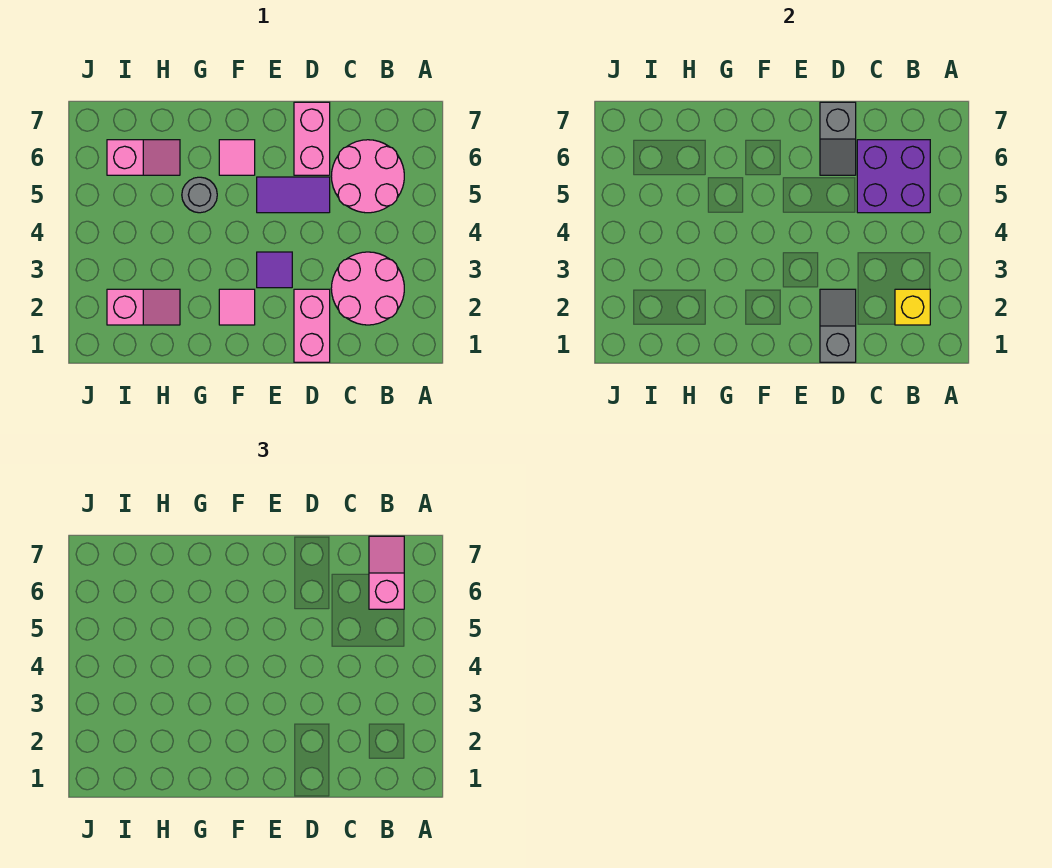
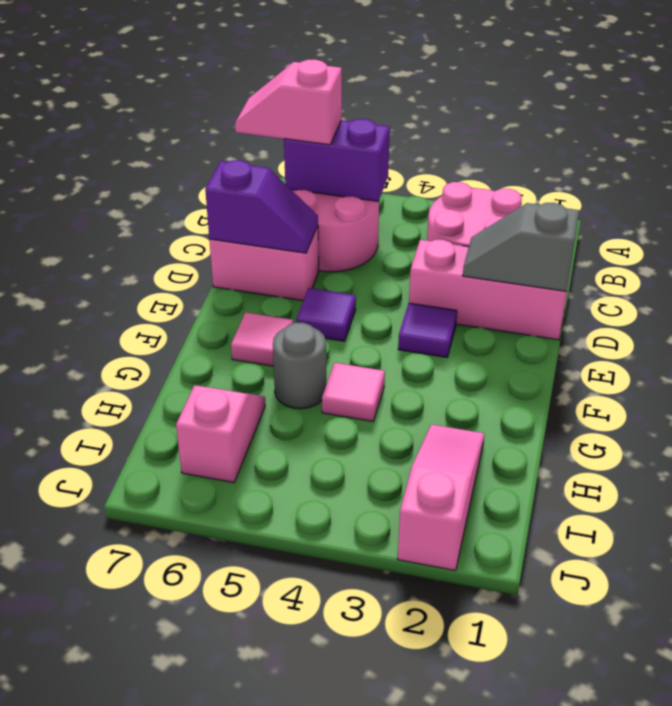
yellow 1x1 brick [895,289,930,325] -> none
purple 2x2 brick [857,140,930,213] -> purple 1x2 brick [284,119,390,202]
pink 1x2 brick [294,289,330,362] -> pink 1x3 brick [409,240,571,340]
purple 1x2 tile [257,177,330,213] -> purple 1x1 tile [296,288,356,341]
grey 1x2 slope [820,102,856,175] -> purple 1x2 slope [205,160,318,253]
pink 1x1 tile [219,289,255,325] -> pink 1x1 tile moved to [322,363,385,421]
pink 1x2 slope [107,289,180,325] -> pink 1x3 slope [398,424,484,571]

